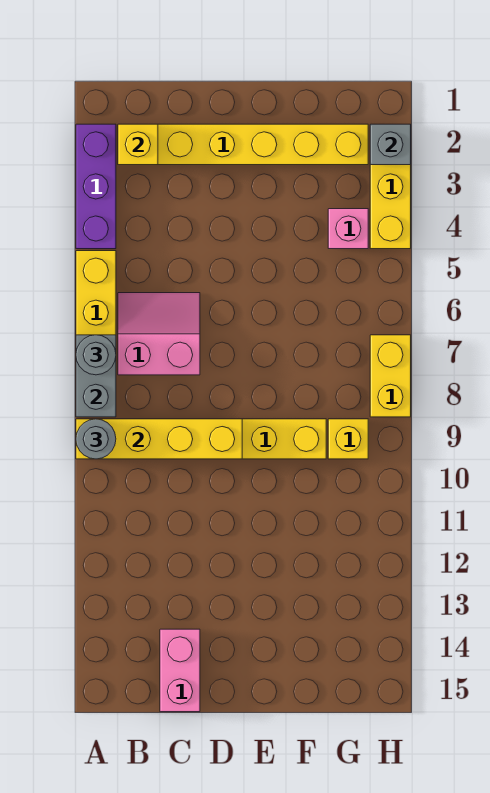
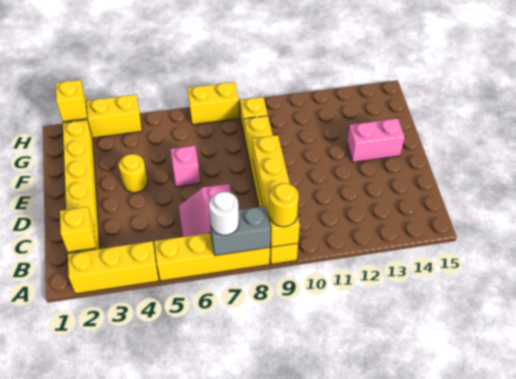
purple 1x3 brick [76,124,116,249] -> yellow 1x3 brick [68,241,159,294]
grey 1x1 round brick [76,335,116,375] -> white 1x1 round brick [209,192,239,235]
grey 1x1 round brick [76,419,116,459] -> yellow 1x1 round brick [269,183,299,227]
pink 1x2 brick [160,629,200,712] -> pink 1x2 brick moved to [347,118,405,162]
none -> yellow 1x1 round brick [119,154,148,193]
pink 1x1 brick [328,209,368,249] -> pink 1x1 brick moved to [171,146,200,187]
grey 1x1 brick [370,124,411,165] -> yellow 1x1 brick [56,80,87,122]

